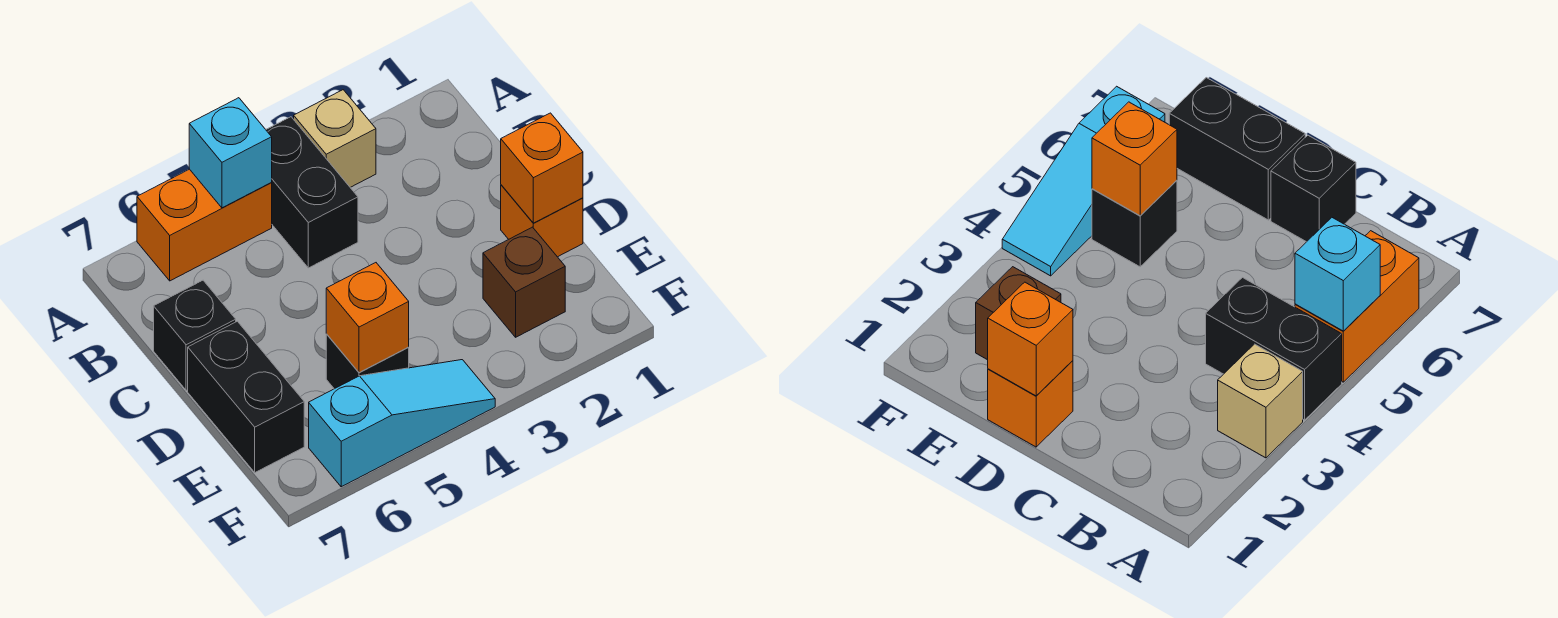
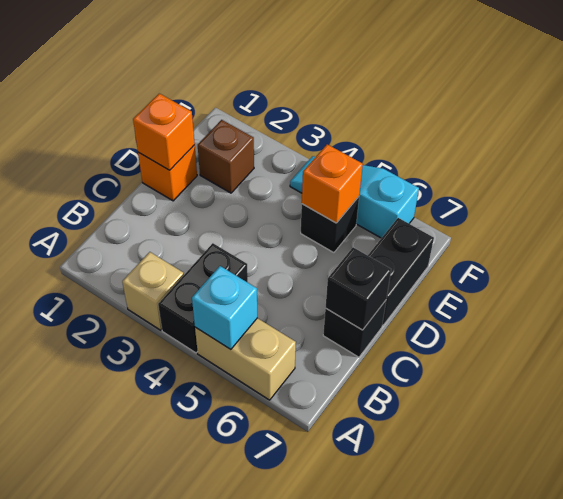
orange 1x2 brick [137,169,272,281] -> tan 1x2 brick [195,318,296,400]
none -> black 1x1 brick [326,247,391,330]

